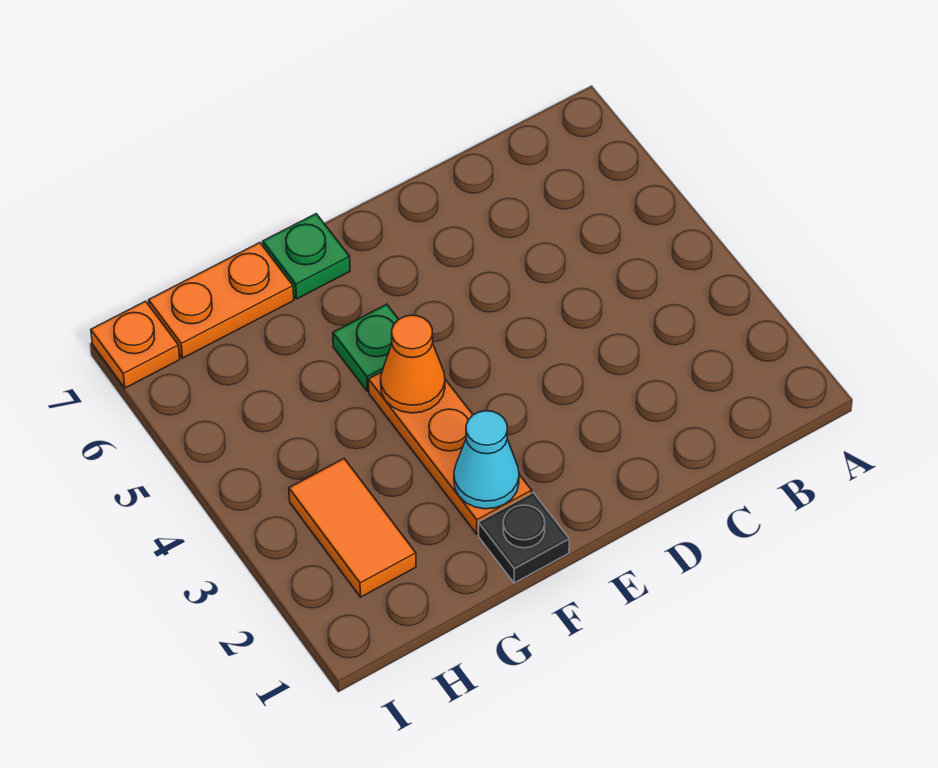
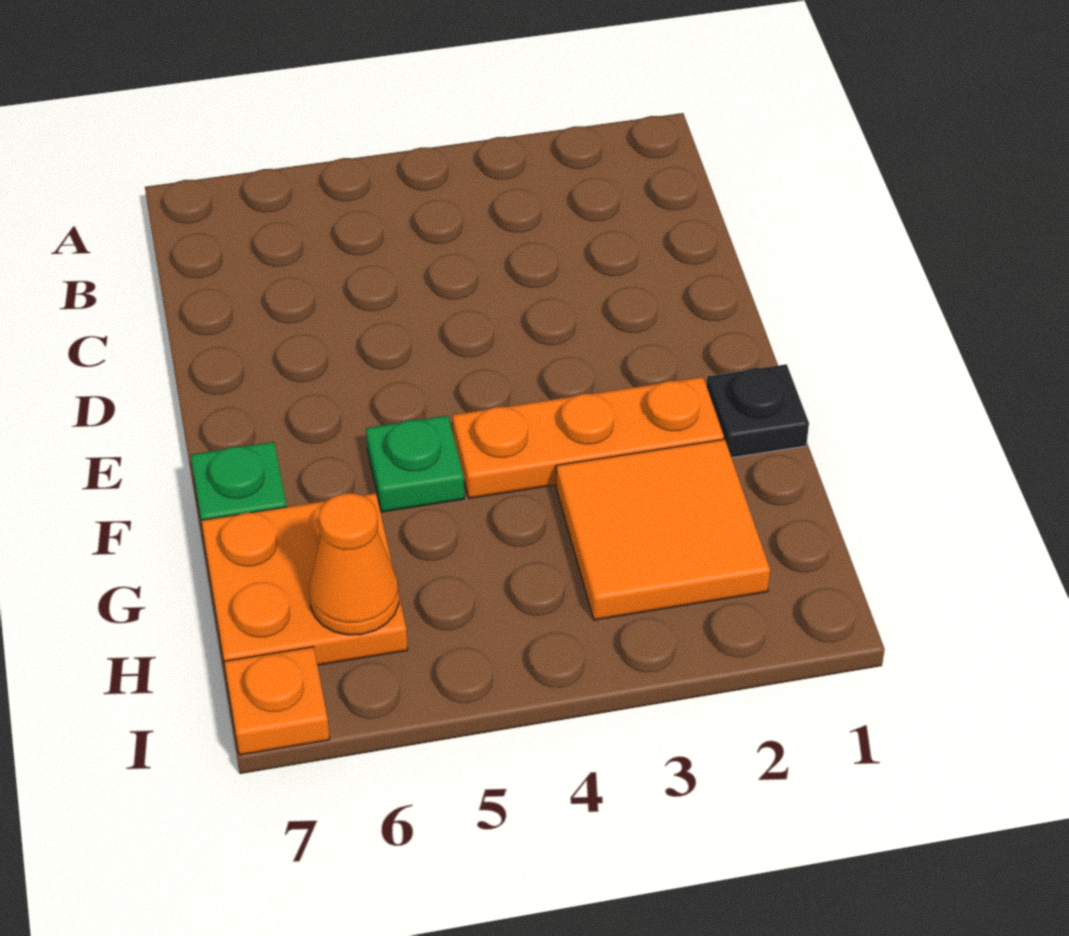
cyan 1x1 cone [454,411,519,509] -> none
orange 1x1 cone [381,315,445,413] -> orange 1x1 cone moved to [310,493,399,635]
orange 1x2 plate [149,243,294,358] -> orange 2x2 plate [201,493,408,672]
orange 1x2 tile [289,459,416,597] -> orange 2x2 tile [556,439,770,620]

